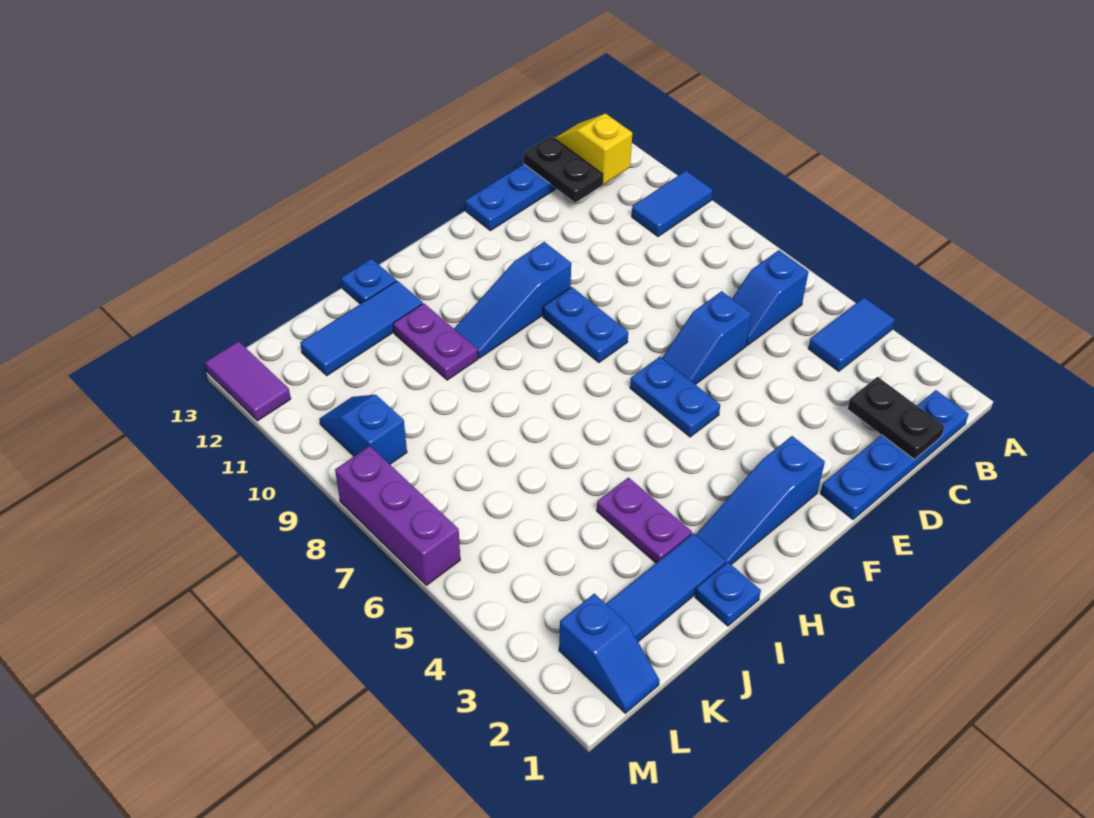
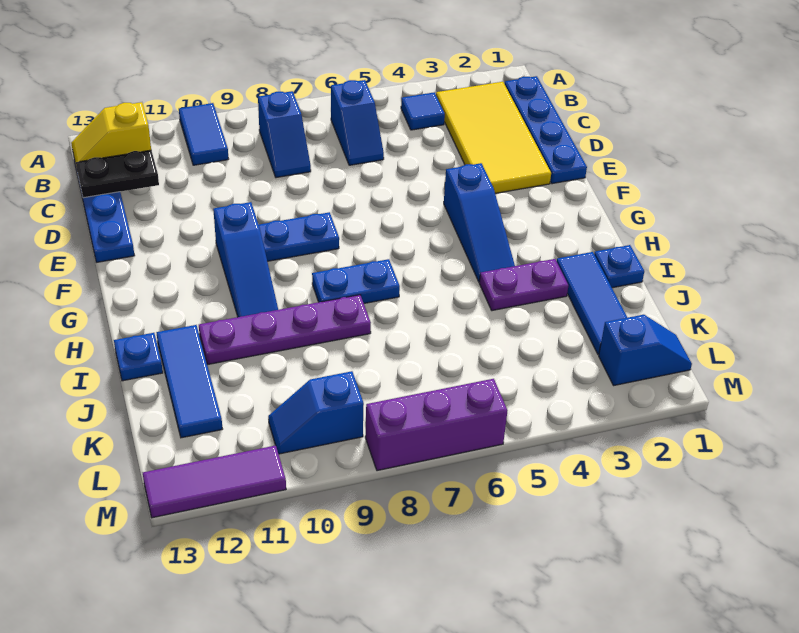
blue 1x2 tile [808,298,895,371] -> blue 1x1 tile [401,92,445,130]
none -> yellow 2x4 tile [436,82,551,193]
black 1x2 plate [848,377,945,459] -> none
blue 1x2 slope [662,291,751,385] -> blue 1x2 slope moved to [258,91,311,178]
blue 1x3 slope [696,436,825,565] -> blue 1x3 slope moved to [444,163,515,282]
blue 1x2 plate [630,357,720,437] -> blue 1x2 plate moved to [312,259,400,303]
purple 1x2 plate [393,303,478,380] -> purple 1x4 plate [199,295,371,365]
purple 1x2 tile [205,341,291,421] -> purple 1x3 tile [143,445,286,518]

